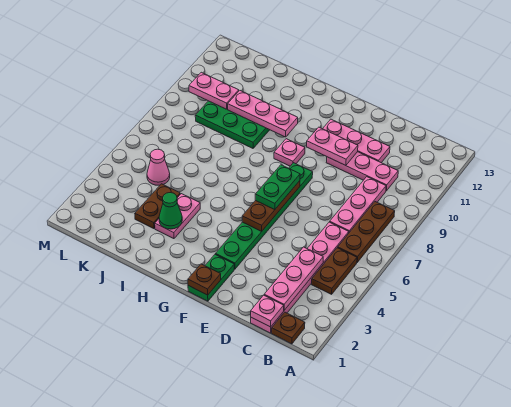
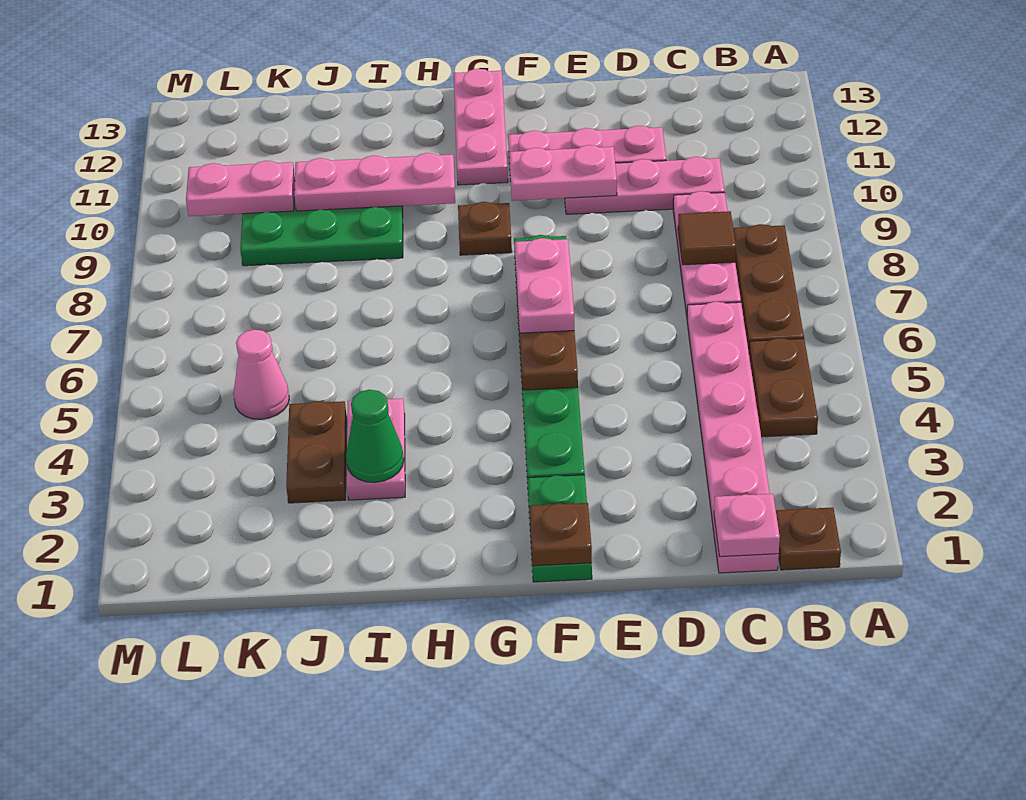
pink 1x3 plate [264,247,323,310] -> pink 1x3 plate moved to [454,69,508,185]
none -> brown 1x1 tile [678,211,736,265]
green 1x2 plate [255,165,300,210] -> pink 1x2 plate [515,238,574,333]
pink 1x1 plate [274,139,305,166] -> brown 1x1 plate [458,202,512,255]

